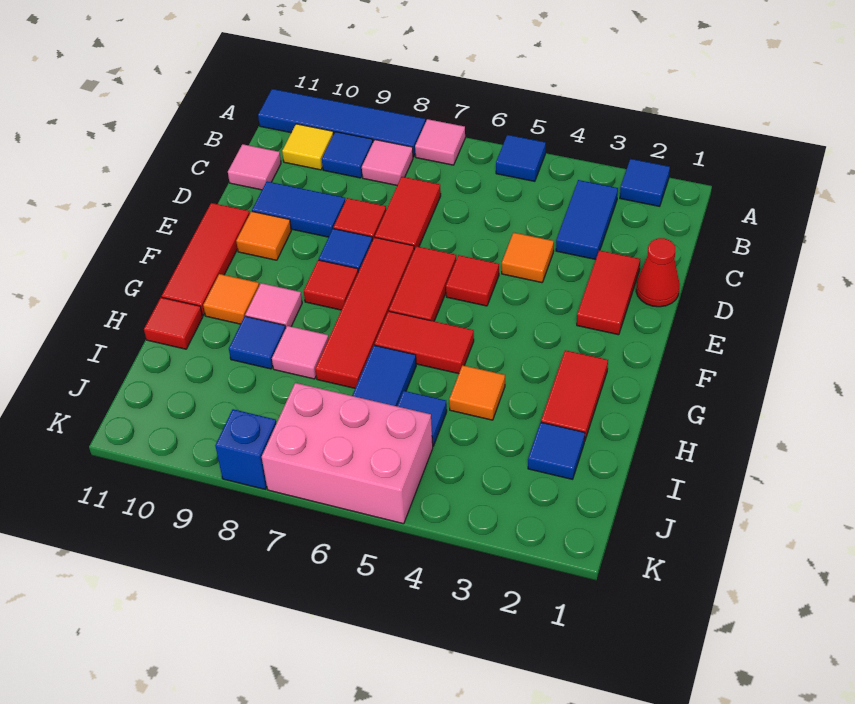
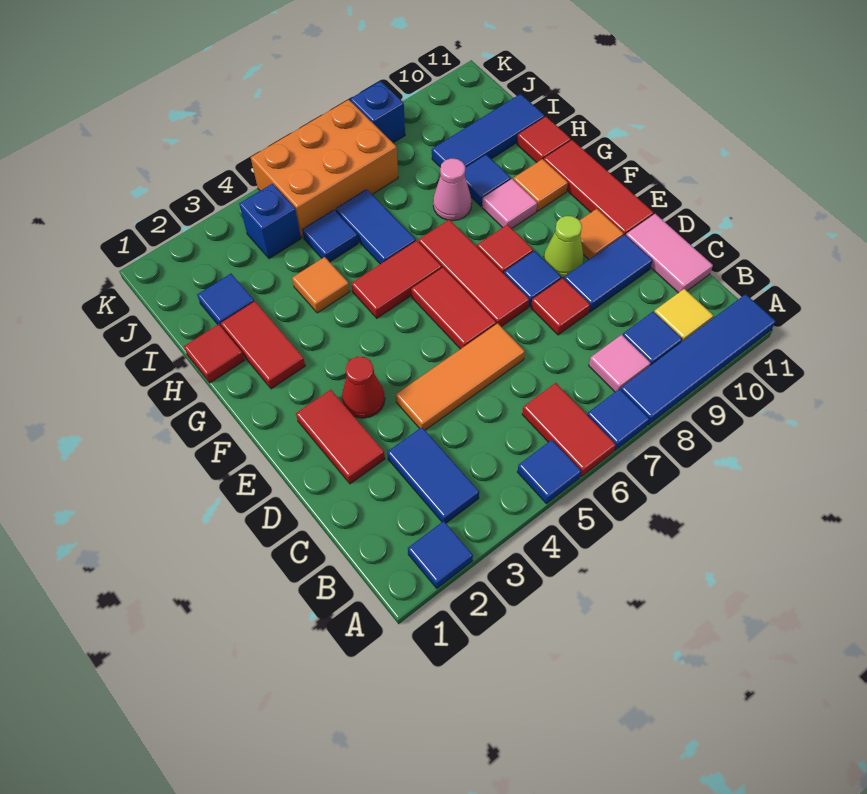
pink 1x1 tile [415,119,465,165] -> blue 1x1 tile [587,389,650,451]
red 1x2 tile [375,177,441,249] -> red 1x2 tile moved to [522,383,616,477]
pink 1x1 tile [228,144,281,190] -> pink 1x2 tile [626,214,713,293]
red 1x1 cone [636,238,680,307] -> red 1x1 cone moved to [342,357,385,418]
orange 1x1 tile [502,233,554,283] -> orange 1x3 tile [396,323,525,430]
red 1x1 tile [446,255,499,306] -> red 1x1 tile moved to [184,324,244,383]
red 1x4 tile [316,237,414,388] -> red 1x3 tile [418,220,529,327]
none -> lime 1x1 cone [544,216,584,278]
pink 1x1 tile [272,326,329,379] -> pink 1x1 cone [433,158,472,221]
none -> blue 1x3 tile [432,94,545,167]
none -> blue 1x1 brick [239,184,301,259]
pink 2x3 brick [262,383,433,524] -> orange 2x3 brick [251,100,398,237]

